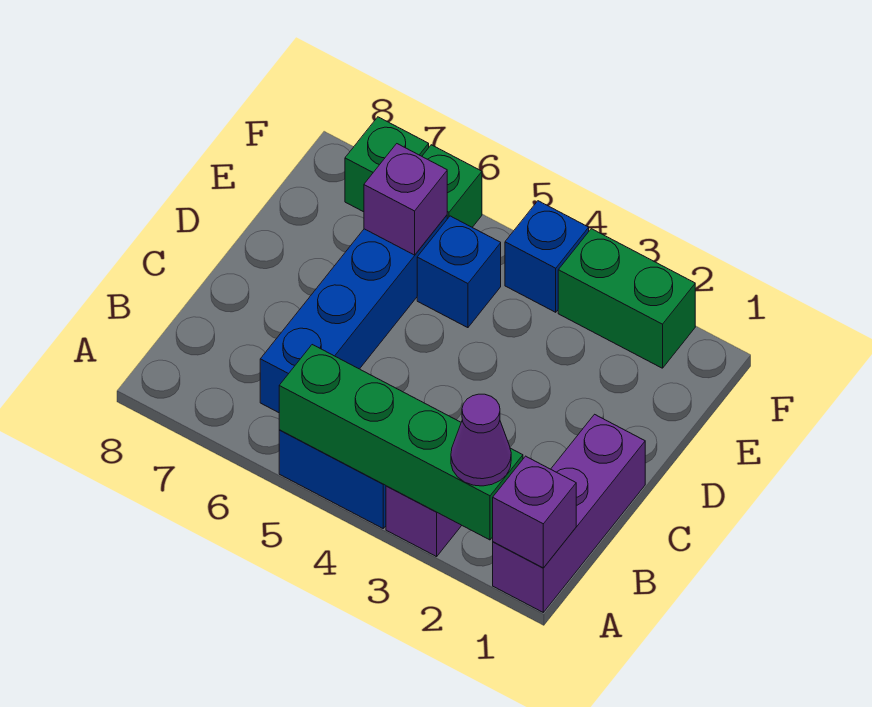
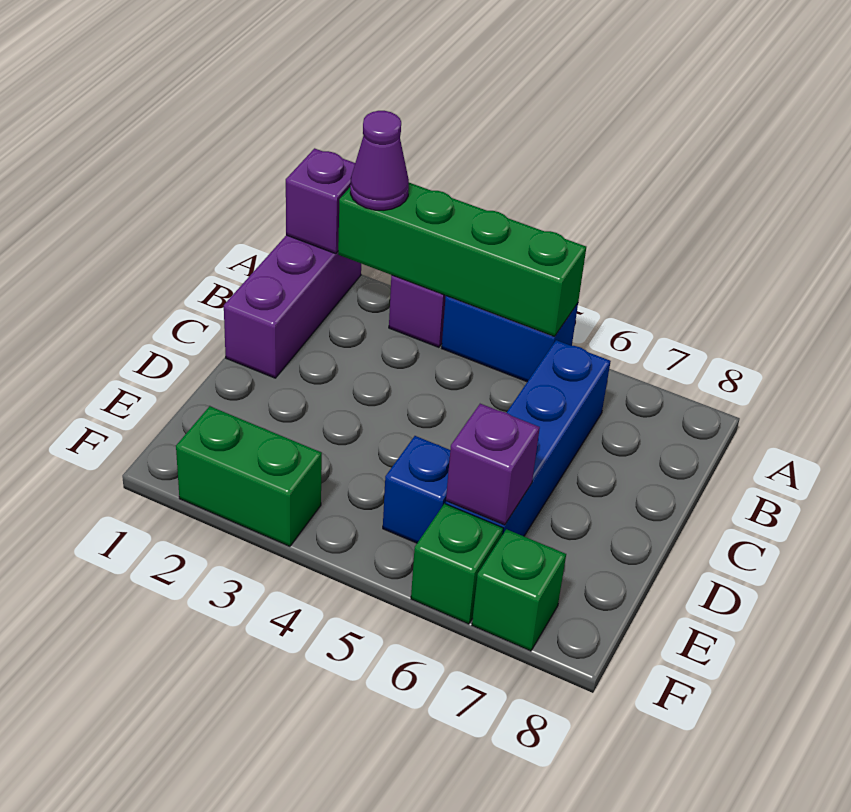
blue 1x1 brick [505,201,589,312] -> none

